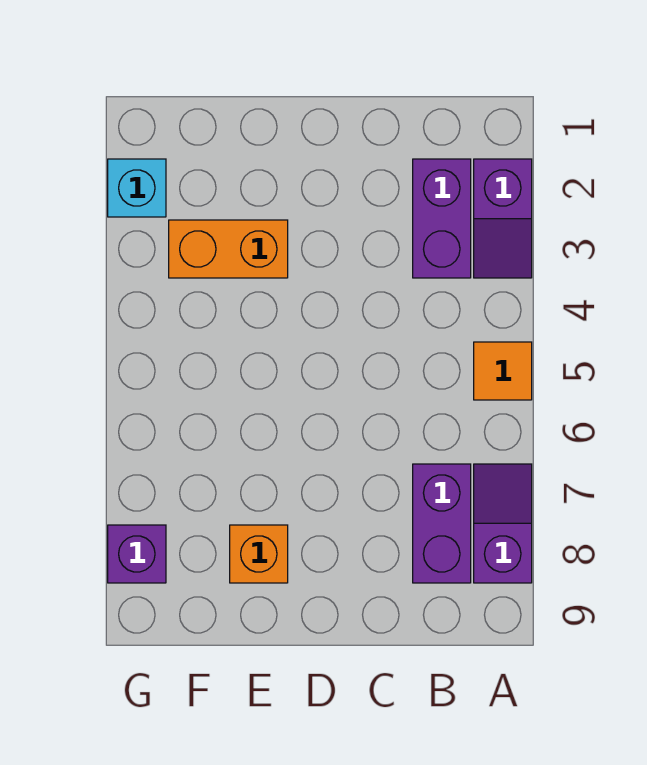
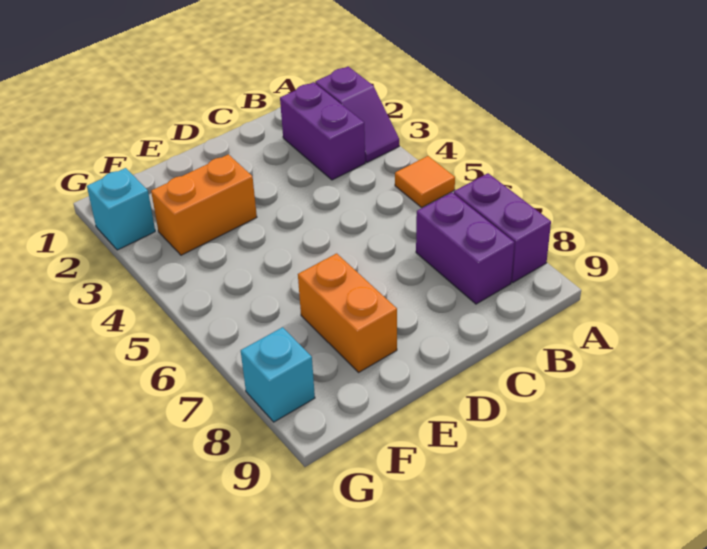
purple 1x2 slope [474,464,532,583] -> purple 1x2 brick [454,173,551,283]
orange 1x1 brick [230,525,288,583] -> orange 1x2 brick [298,253,397,372]
purple 1x1 brick [108,525,166,583] -> cyan 1x1 brick [241,327,315,422]

